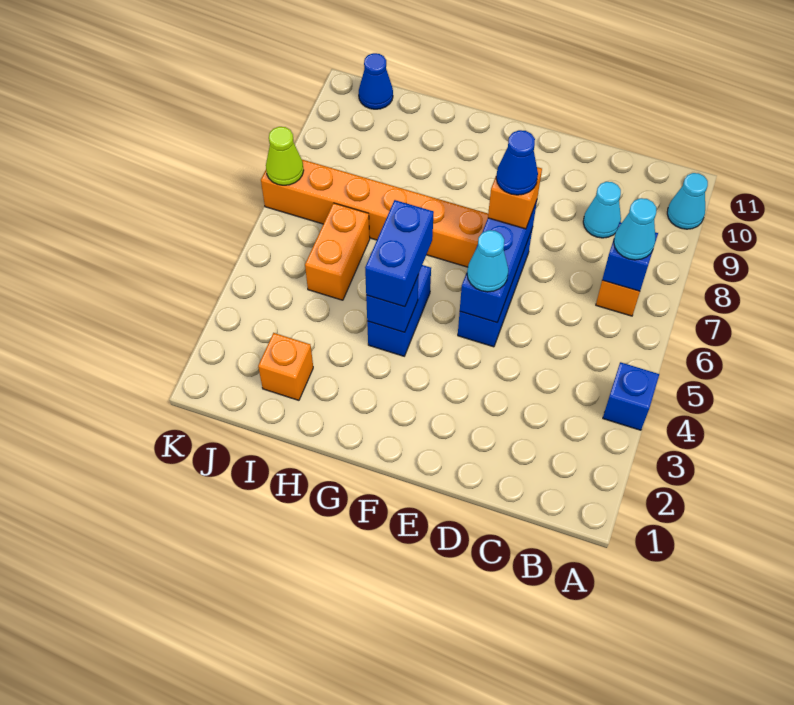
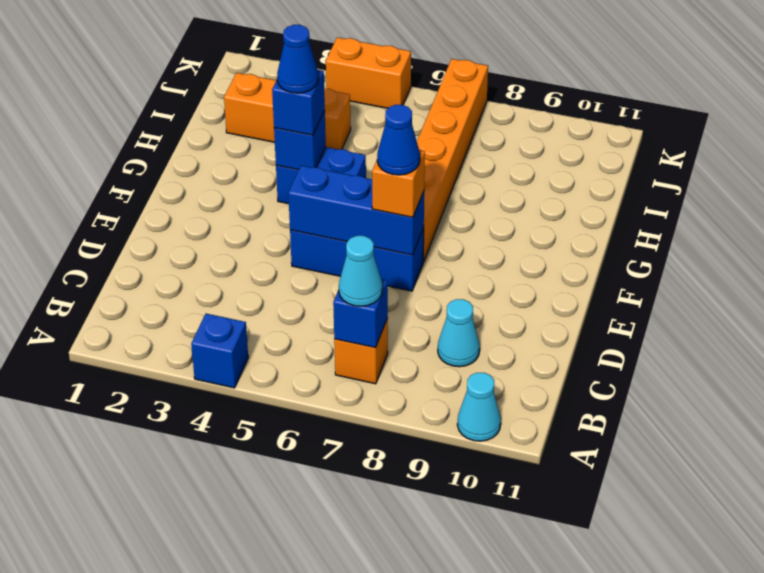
cyan 1x1 cone [467,230,508,292] -> none
blue 1x2 brick [365,200,434,307] -> blue 1x1 brick [272,70,325,135]
orange 1x1 brick [258,333,313,400] -> orange 1x3 brick [224,73,351,149]
orange 1x2 brick [305,203,370,300] -> orange 1x2 brick moved to [326,37,411,108]
blue 1x1 cone [359,53,393,109] -> blue 1x1 cone moved to [277,25,319,93]
lime 1x1 cone [266,127,304,185] -> none

